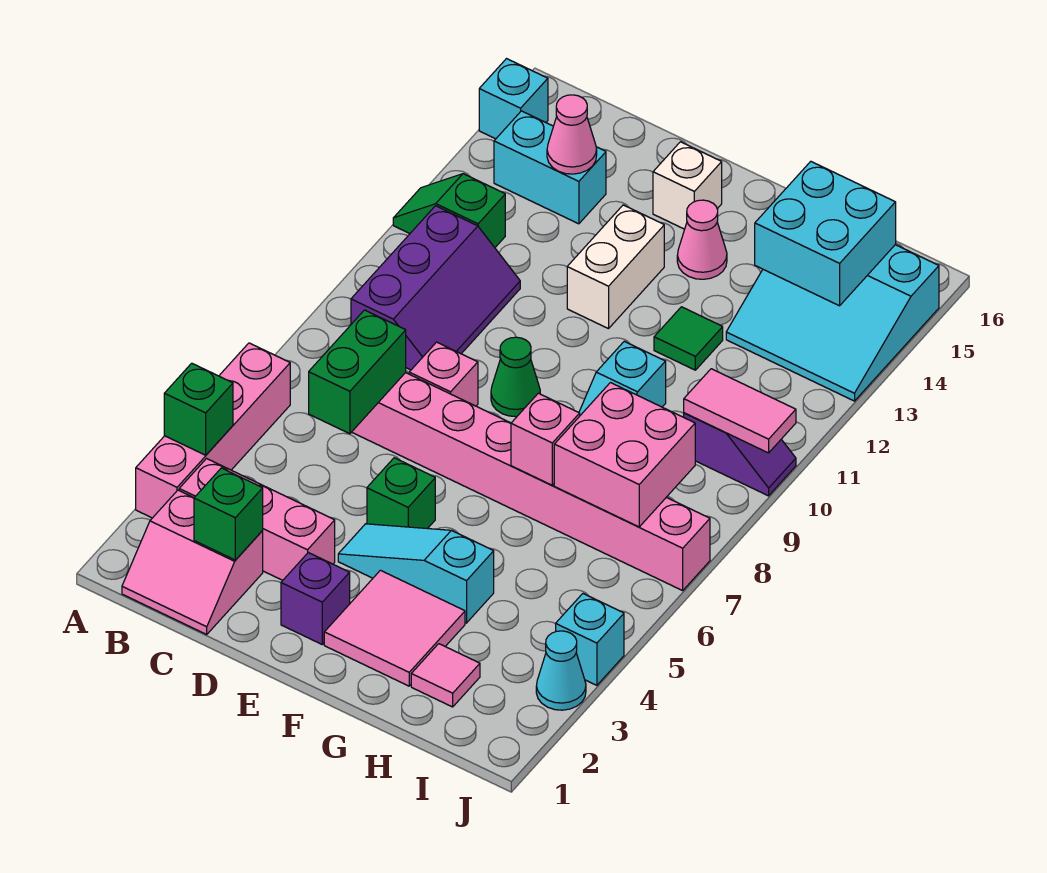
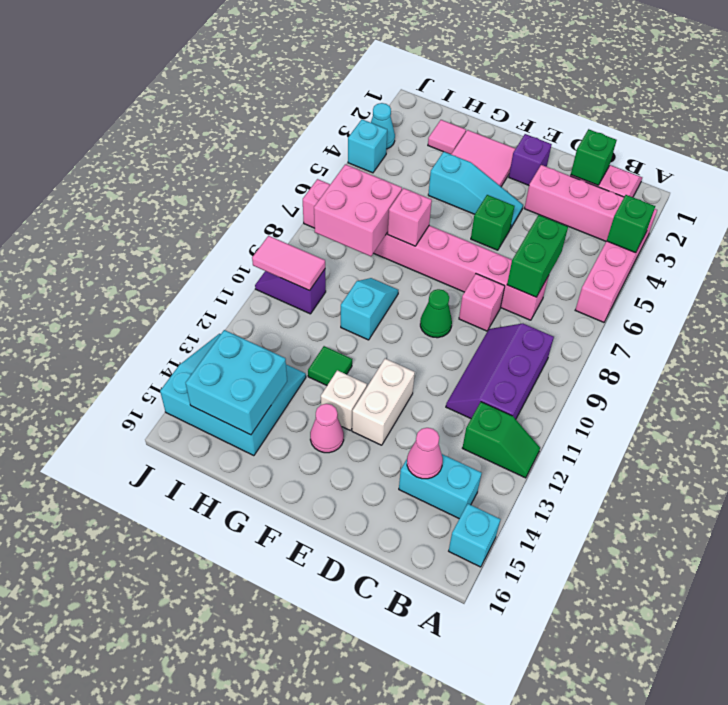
white 1x1 brick [653,142,722,229] -> white 1x1 brick moved to [321,370,367,431]

